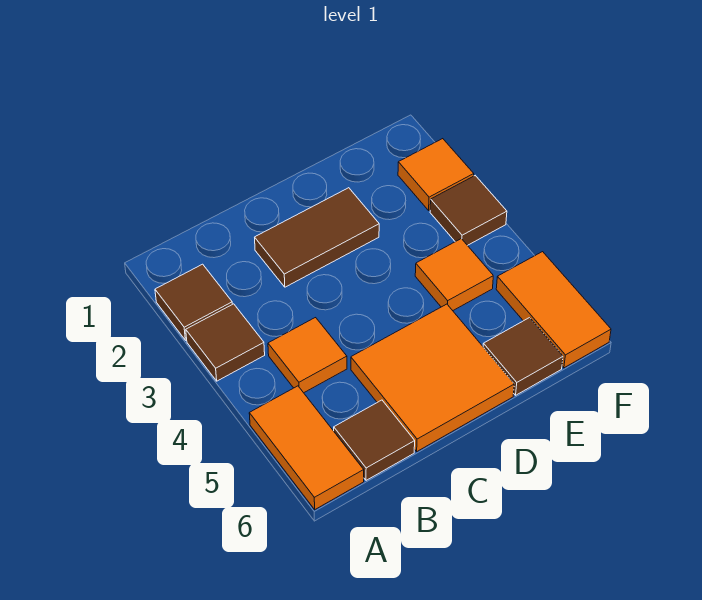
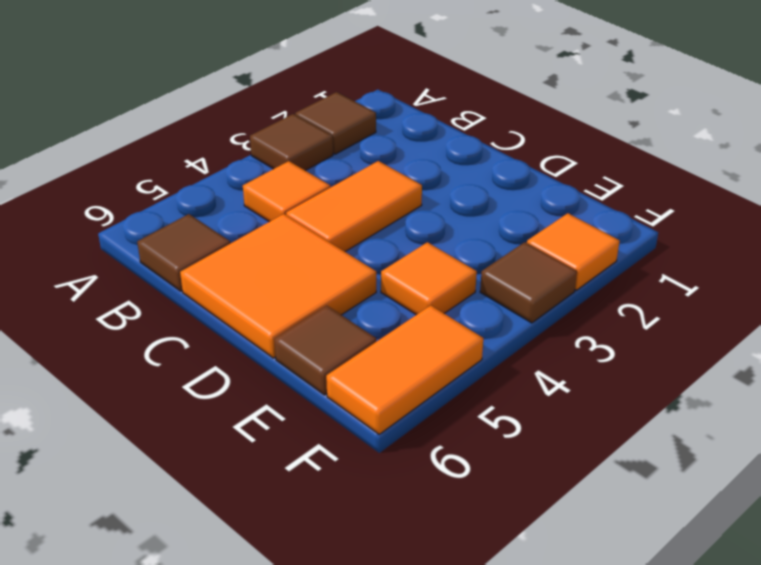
orange 1x2 tile [249,386,364,510] -> orange 1x2 tile moved to [286,161,422,252]
brown 1x2 tile [255,188,379,287] -> none

